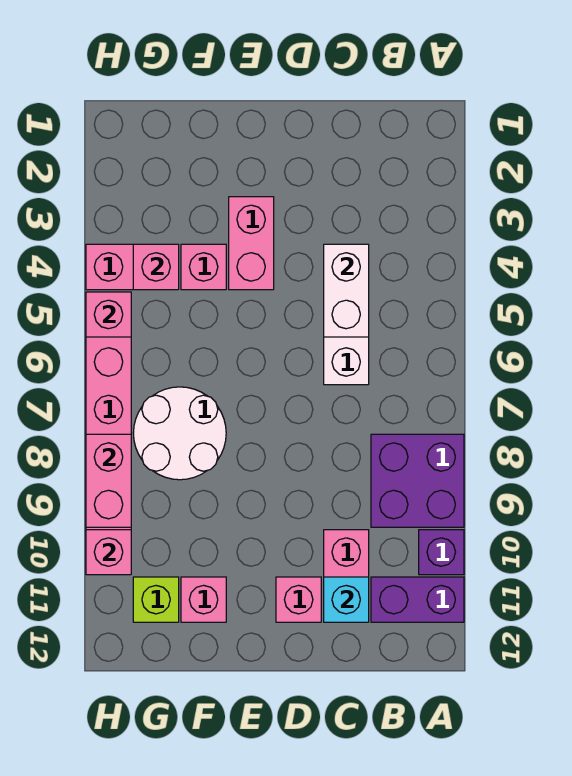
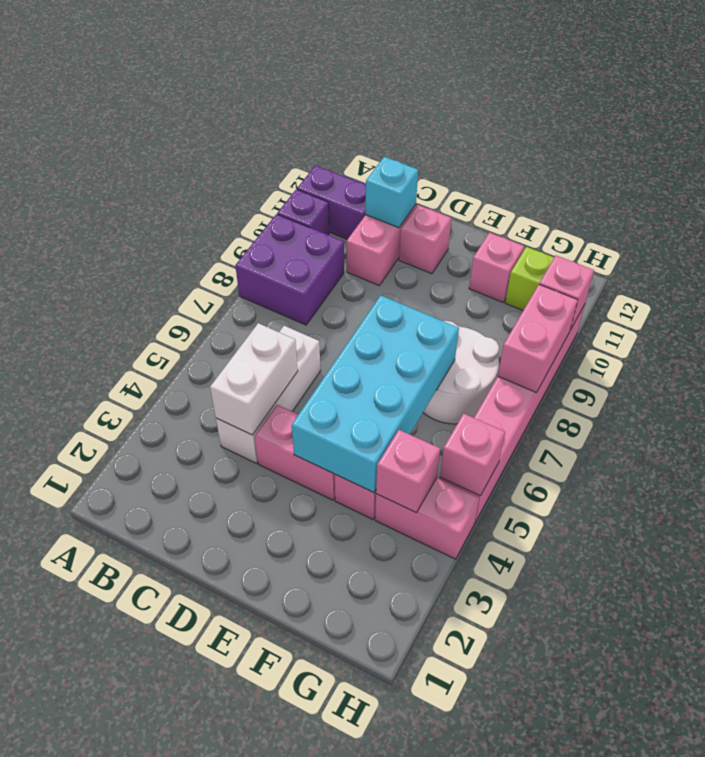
pink 1x2 brick [229,197,274,290] -> pink 1x2 brick turned to [255,405,335,500]
none -> cyan 2x4 brick [292,295,459,492]

